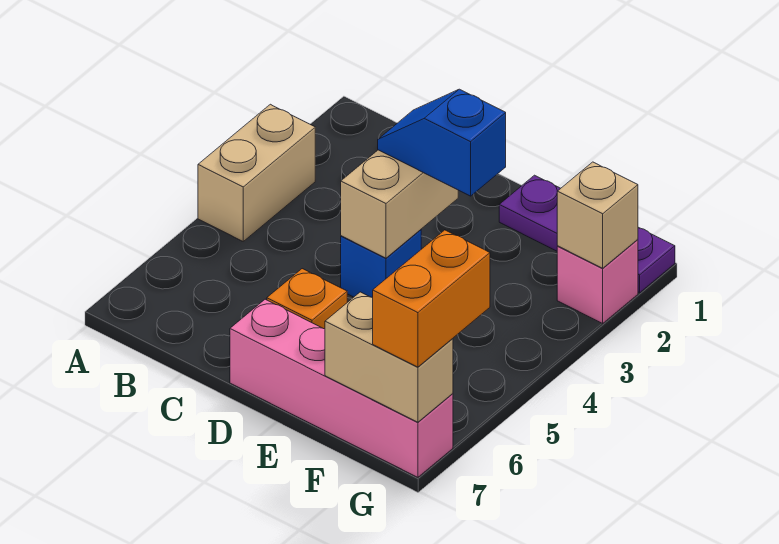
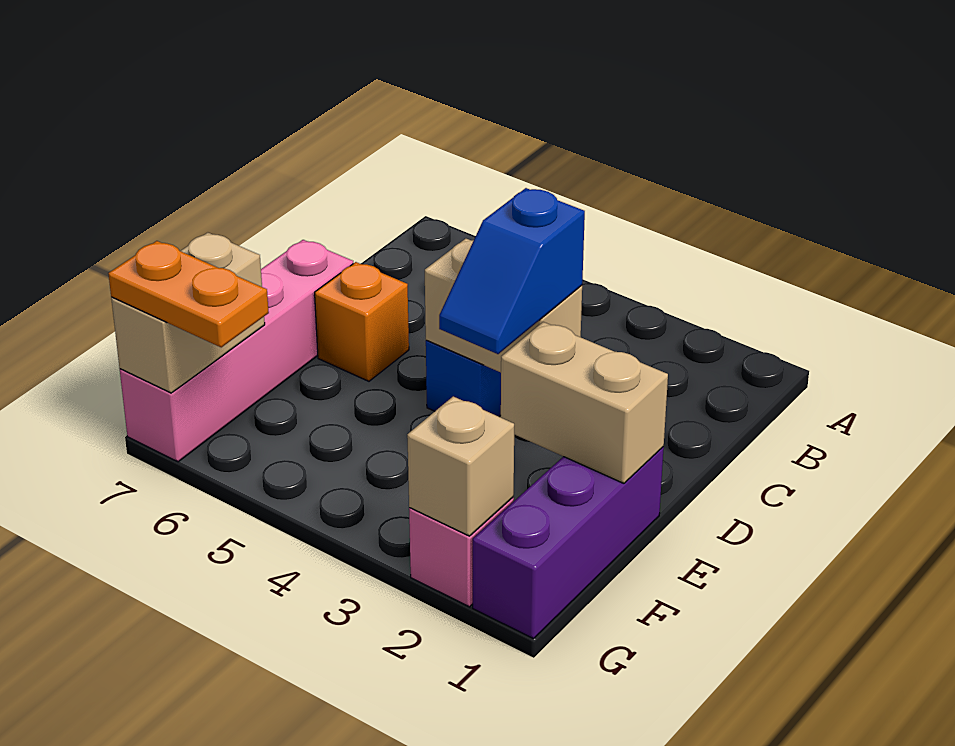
tan 1x2 brick [198,104,315,241] -> tan 1x2 brick moved to [501,322,668,483]
blue 1x2 slope [378,89,506,196] -> blue 1x2 slope turned to [439,188,585,354]
purple 1x3 plate [499,175,675,293] -> purple 1x3 brick [473,447,664,639]
orange 1x2 brick [373,230,490,367] -> orange 1x2 plate [108,241,269,347]

